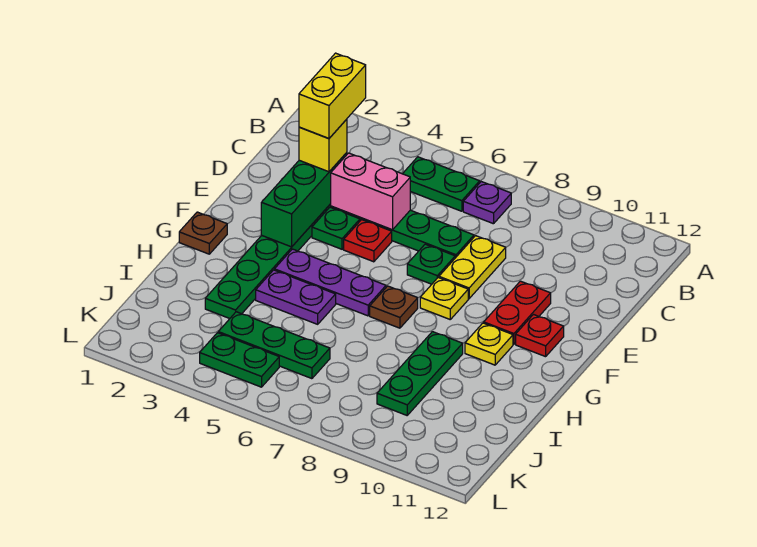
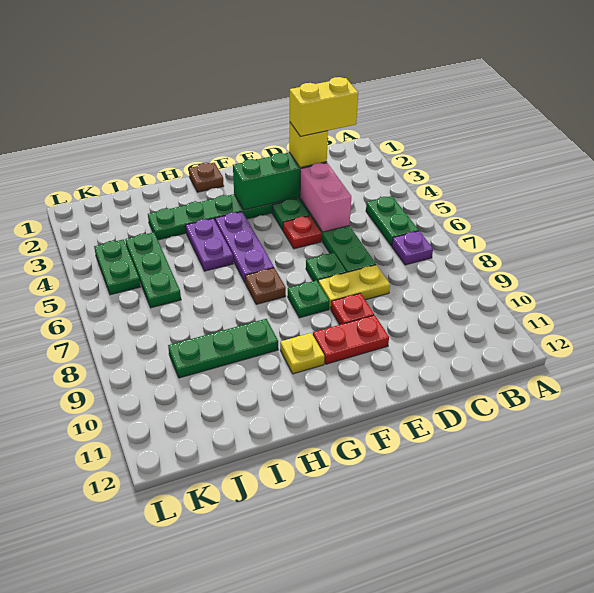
yellow 1x1 plate [420,278,468,319] -> green 1x1 plate [288,280,329,318]
red 1x1 plate [516,315,564,357] -> red 1x1 plate moved to [331,293,374,325]

